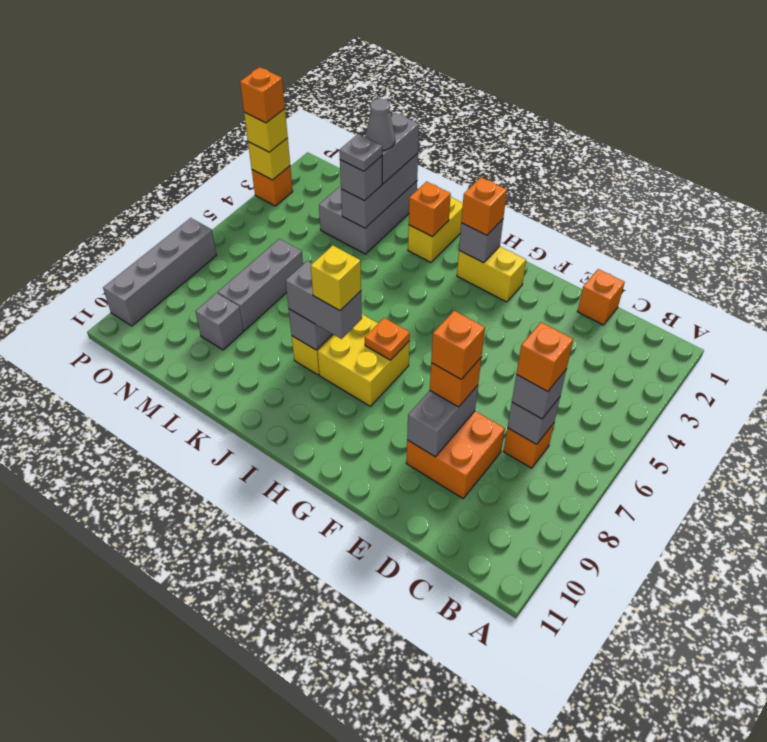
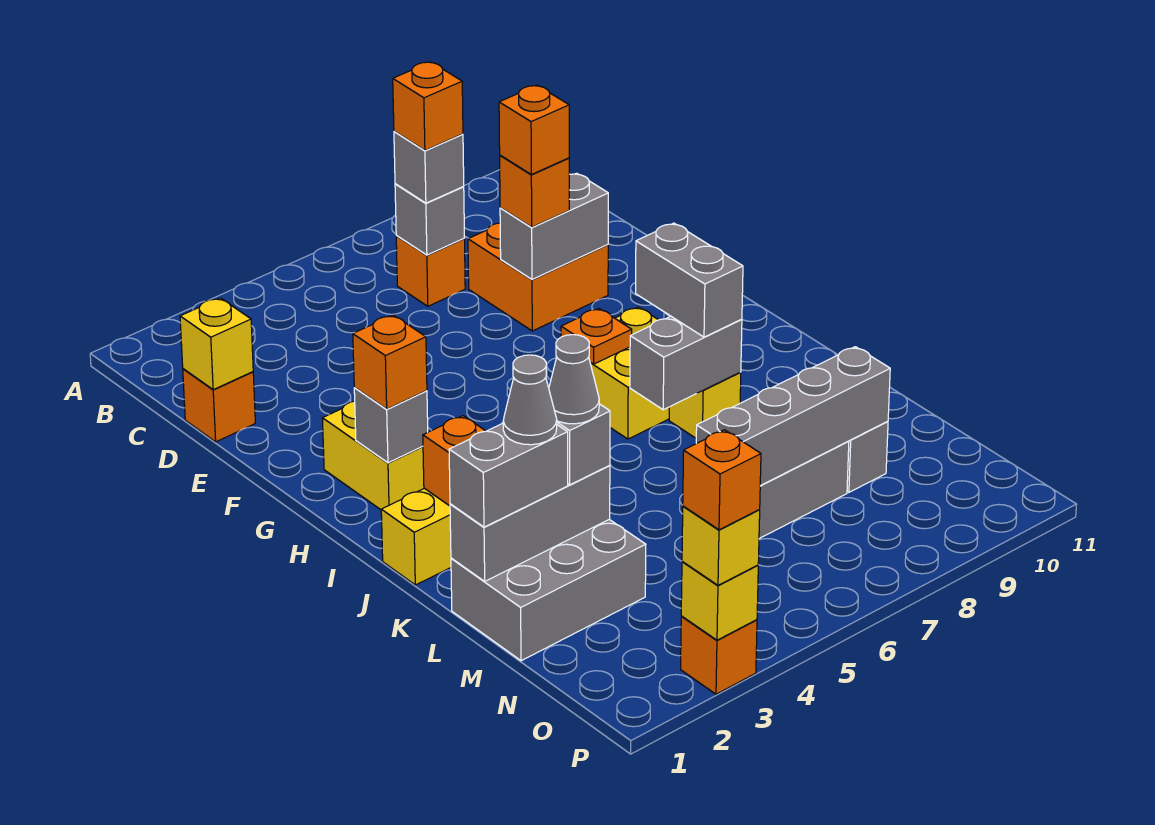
yellow 1x1 brick [311,246,361,311] -> yellow 1x1 brick moved to [180,298,253,390]
grey 1x1 plate [339,134,382,171] -> grey 1x1 cone [549,335,599,424]
grey 1x4 brick [103,218,216,326] -> grey 1x4 brick moved to [696,347,890,486]

